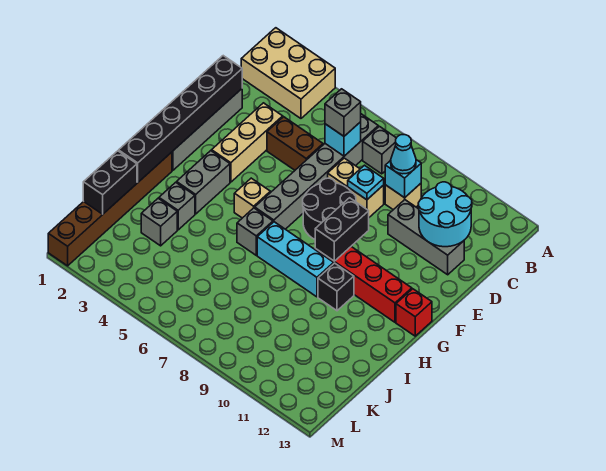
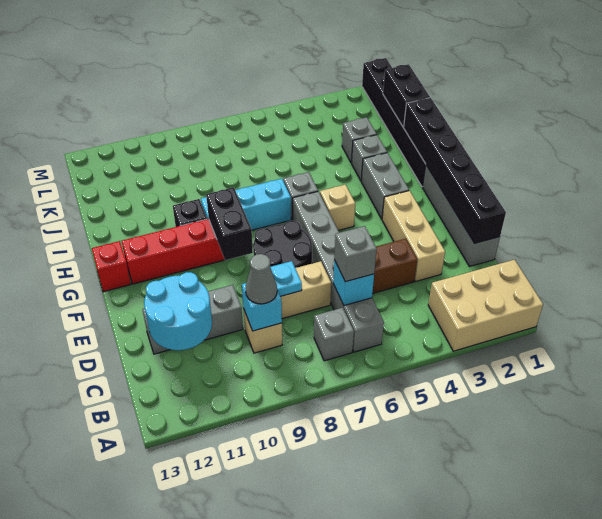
cyan 1x1 cone [391,135,416,174] -> grey 1x1 cone [245,254,277,304]
brown 1x6 brick [48,152,172,266] -> black 1x6 brick [362,58,426,187]

